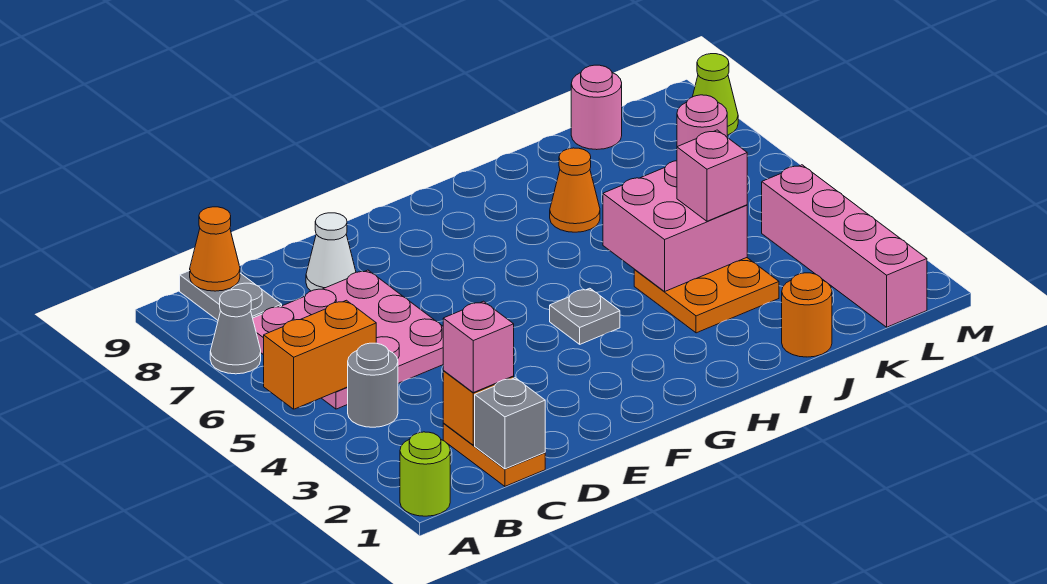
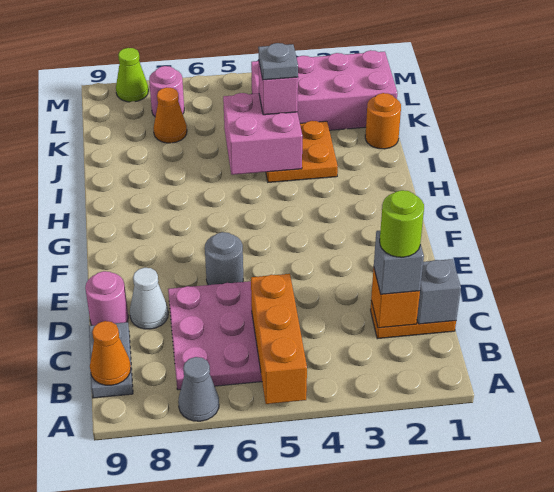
lime 1x1 round brick [400,432,450,516] -> lime 1x1 round brick moved to [380,190,424,257]
orange 1x2 brick [264,300,376,409] -> orange 1x3 brick [251,274,307,404]
grey 1x1 round brick [348,343,398,427] -> grey 1x1 round brick moved to [205,232,243,285]
grey 1x2 plate [180,271,282,320] -> grey 1x2 plate turned to [89,322,133,398]
pink 1x1 brick [443,301,514,393] -> grey 1x1 brick [374,231,424,294]
grey 1x1 plate [550,288,620,344] -> grey 1x1 plate moved to [258,43,298,80]
orange 1x1 cone [550,148,600,232] -> orange 1x1 cone moved to [153,88,187,143]
pink 1x1 round brick [571,65,622,150] -> pink 1x1 round brick moved to [85,271,128,325]
pink 1x4 brick [762,165,927,327] -> pink 2x4 brick [251,50,397,130]

